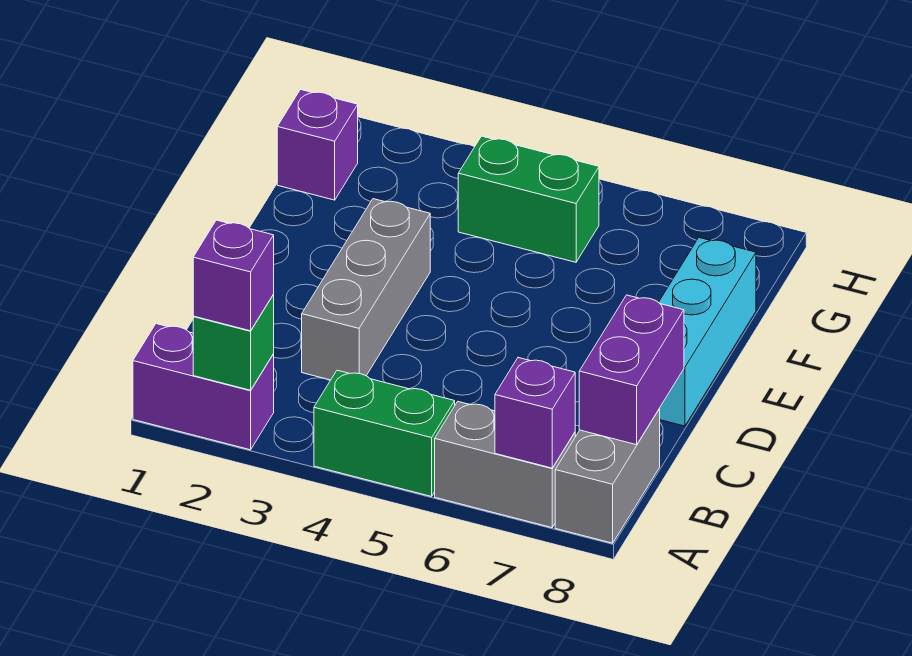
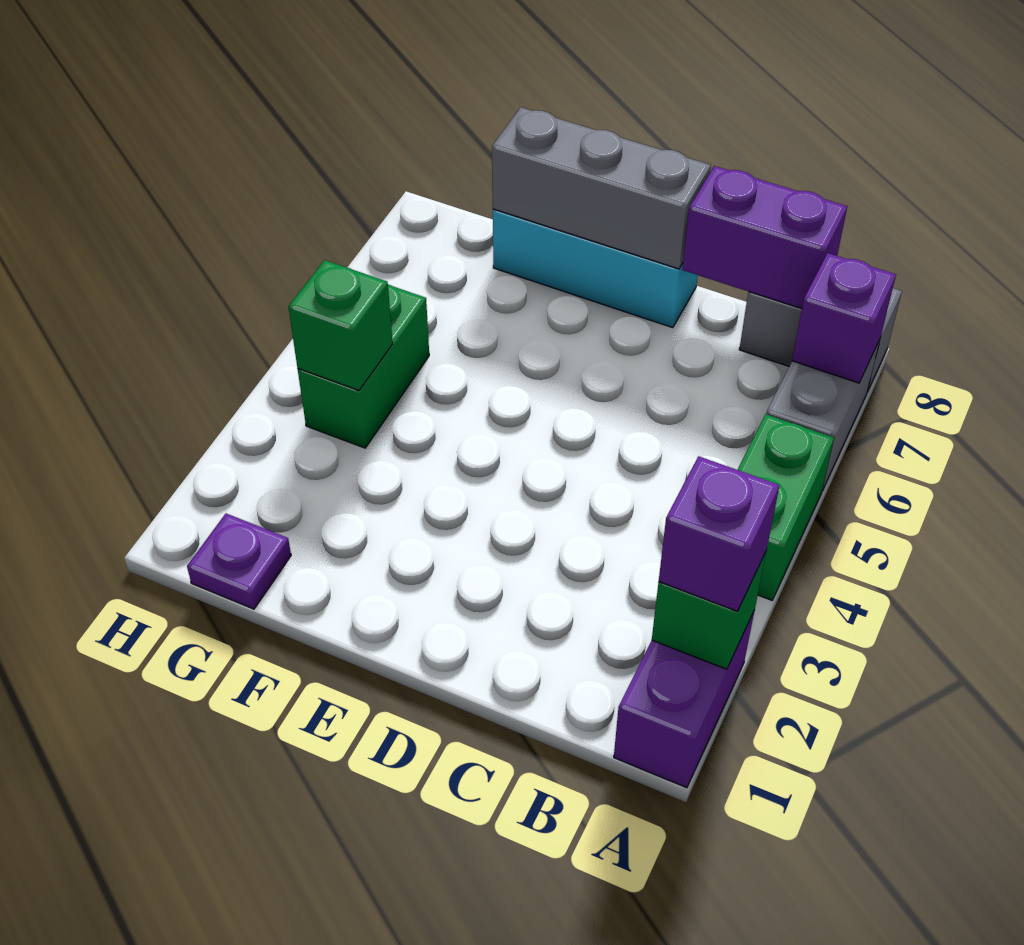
grey 1x3 brick [302,199,430,380] -> grey 1x3 brick moved to [492,107,711,269]
purple 1x1 brick [277,90,358,200] -> purple 1x1 plate [187,514,291,609]
none -> green 1x1 brick [288,260,393,390]

